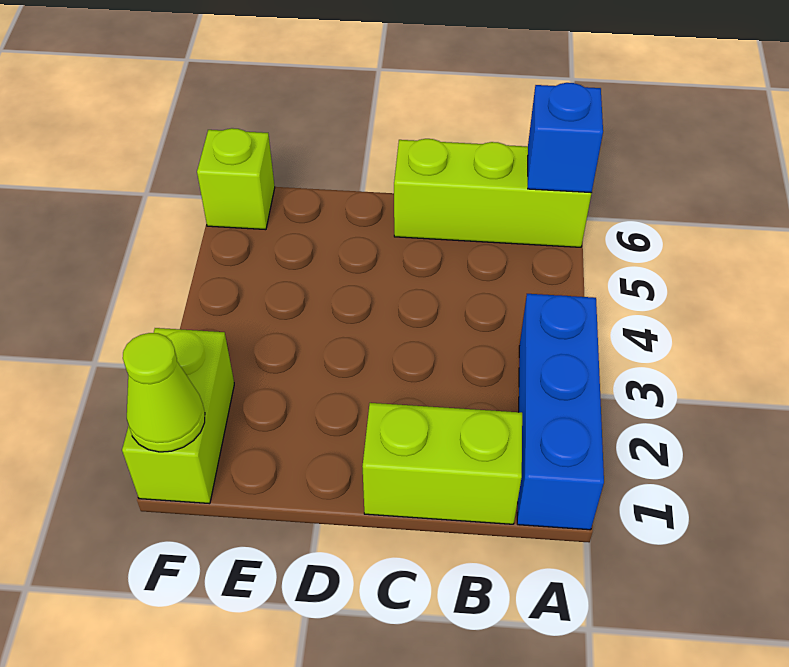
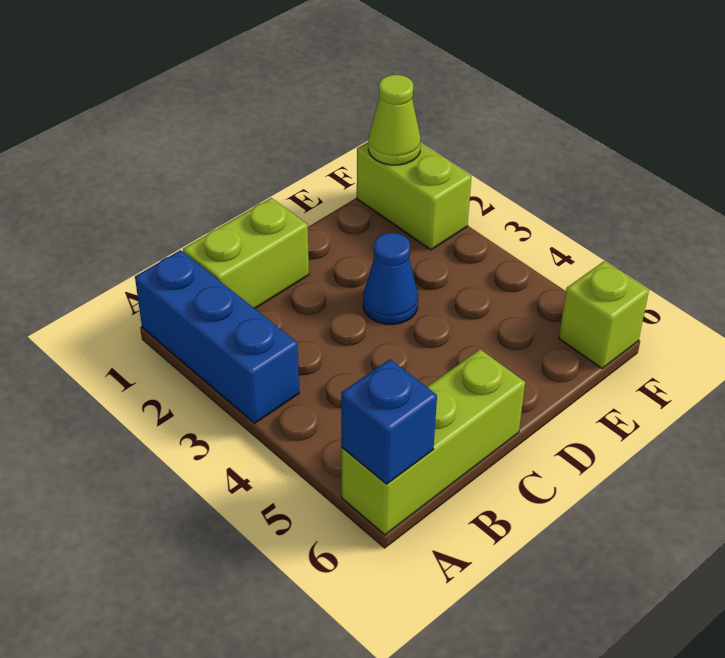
none -> blue 1x1 cone [363,233,418,324]

